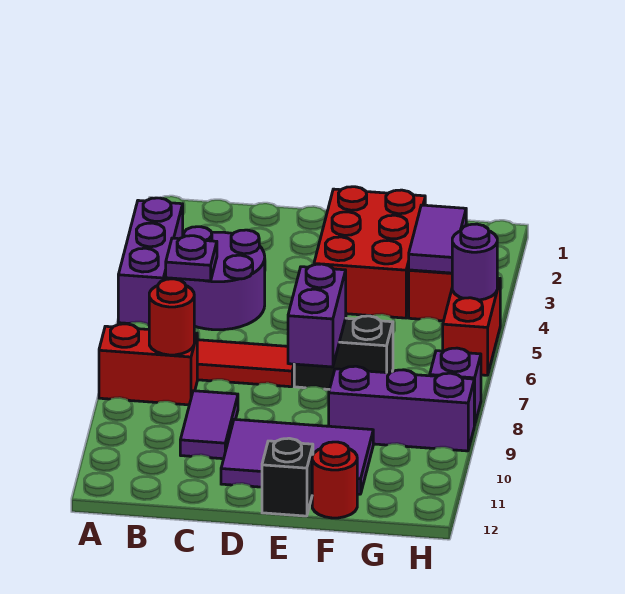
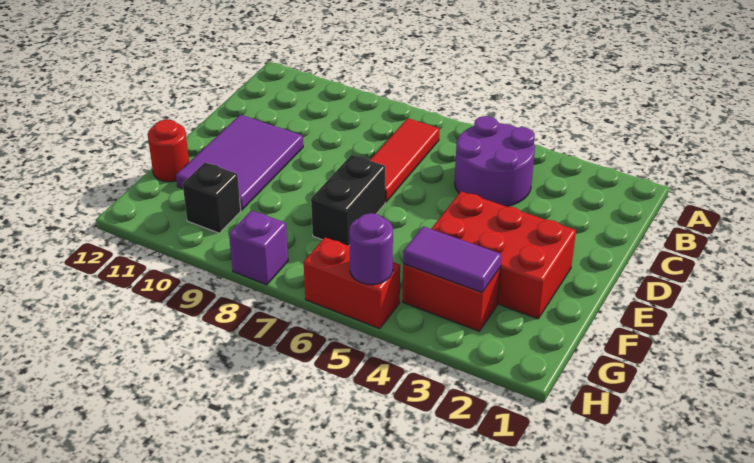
purple 1x3 brick [118,198,183,325] -> none
red 1x2 brick [99,324,197,405] -> none
purple 1x1 plate [166,236,217,281] -> none
red 1x1 round brick [149,279,194,355] -> none
purple 1x2 tile [180,391,238,459] -> none
purple 1x2 brick [288,264,346,367] -> none
black 1x1 brick [262,438,313,516] -> black 1x1 brick moved to [183,162,241,233]
purple 1x3 brick [329,366,474,451] -> none

